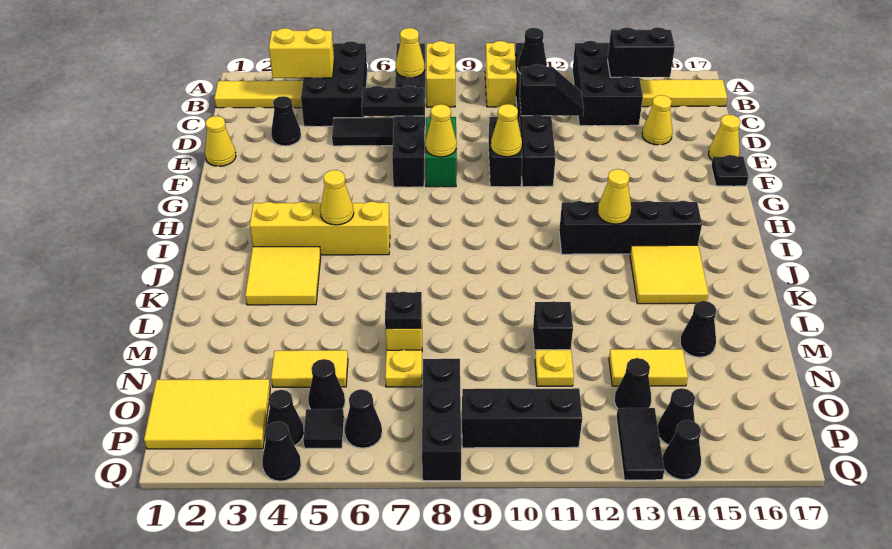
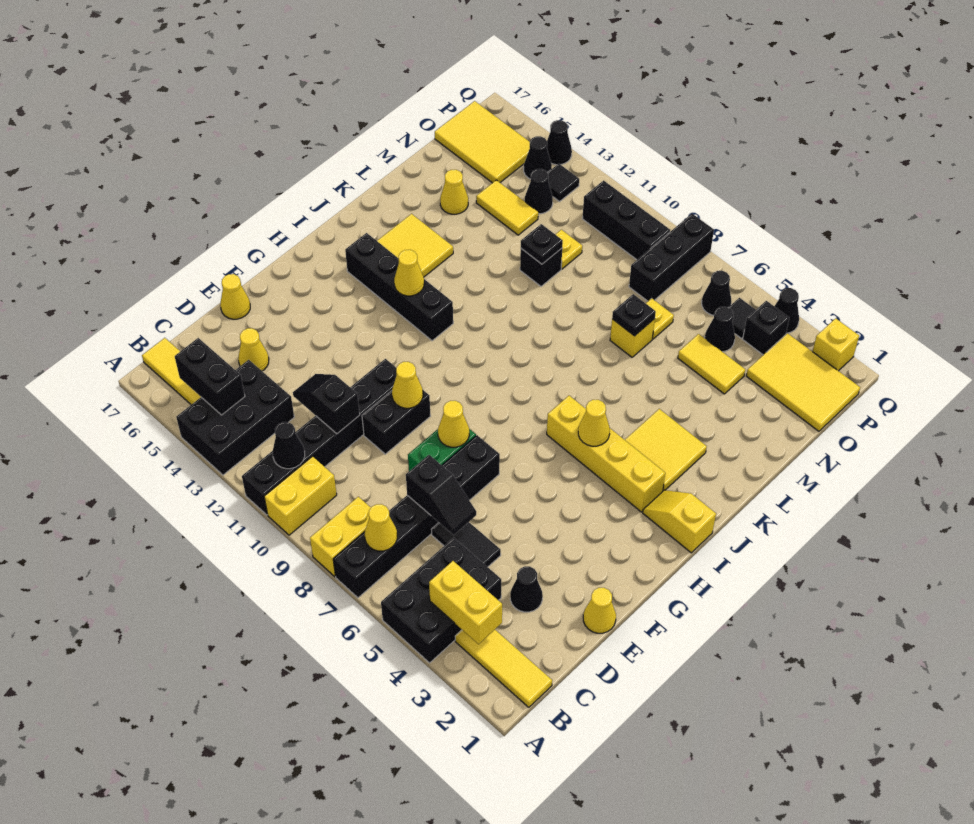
black 1x2 plate [362,86,424,116] -> black 1x2 slope [406,455,476,535]
black 1x1 plate [711,155,749,186] -> black 1x1 plate moved to [521,224,563,264]
none -> yellow 1x2 slope [643,490,716,553]
black 1x1 cone [680,301,716,357] -> yellow 1x1 cone [440,170,468,214]
none -> yellow 2x3 tile [435,101,530,183]
black 1x1 cone [267,390,304,446] -> black 1x1 brick [743,301,789,355]
black 1x2 tile [616,408,664,480] -> black 1x1 tile [547,164,579,201]
none -> yellow 1x1 brick [813,318,859,371]

